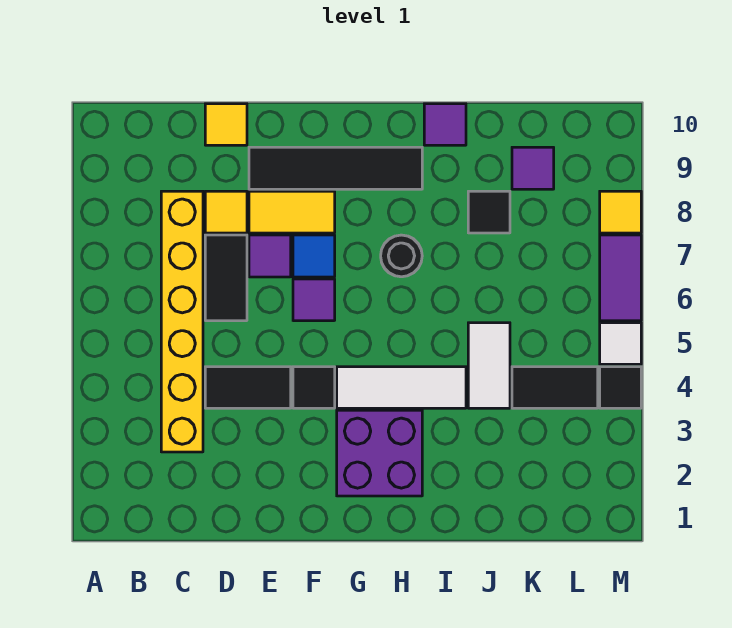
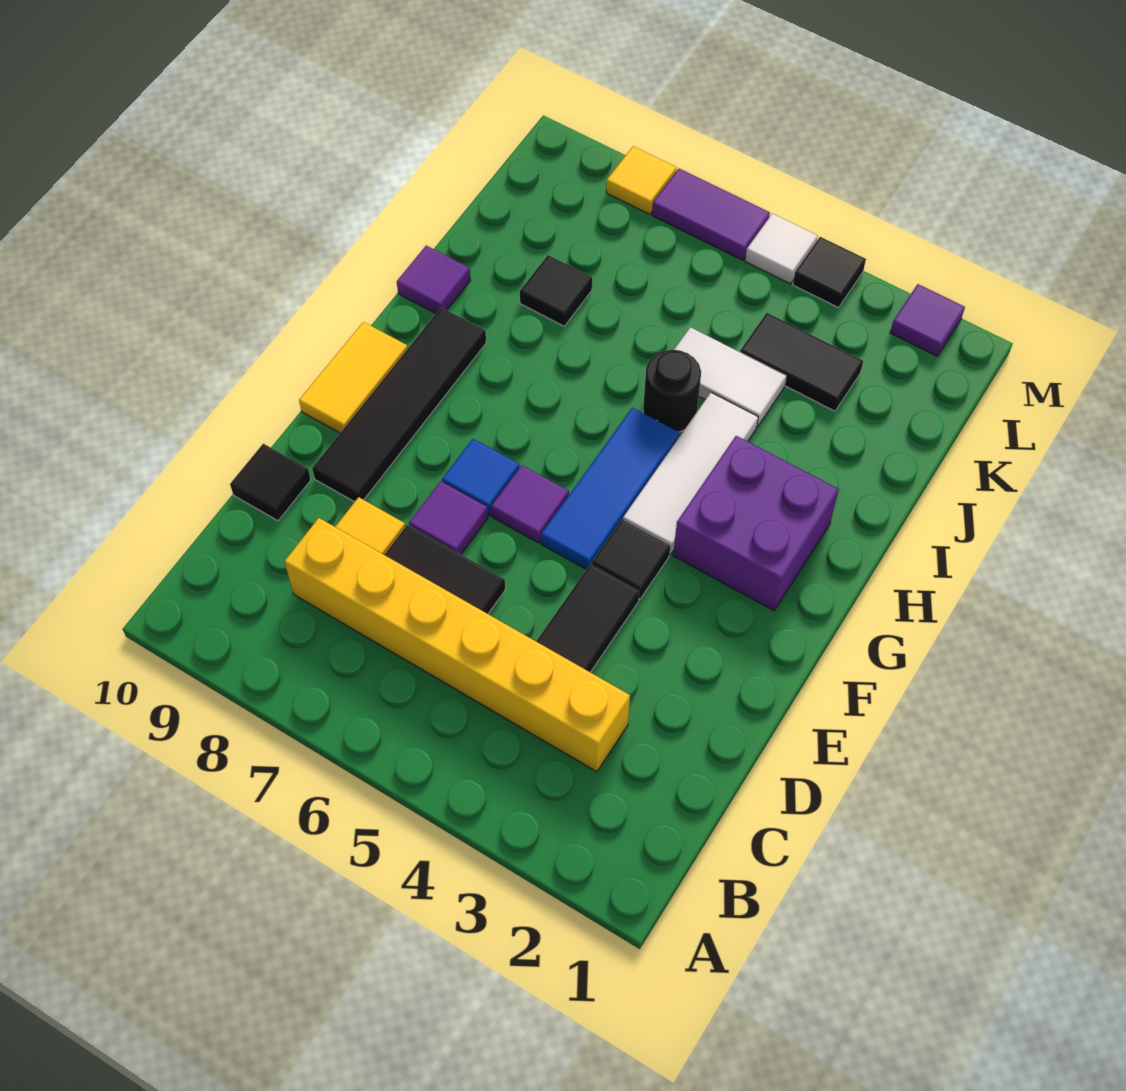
yellow 1x1 tile [205,104,247,145] -> black 1x1 tile [230,444,311,521]
yellow 1x2 tile [249,191,335,233] -> yellow 1x2 tile moved to [299,322,408,433]
none -> blue 1x3 tile [541,408,679,569]
black 1x1 round brick [381,235,422,277] -> black 1x1 round brick moved to [643,350,701,432]
black 1x2 tile [512,367,598,408] -> black 1x2 tile turned to [740,313,863,411]
purple 1x1 tile [512,147,554,189] -> purple 1x1 tile moved to [890,284,965,356]

